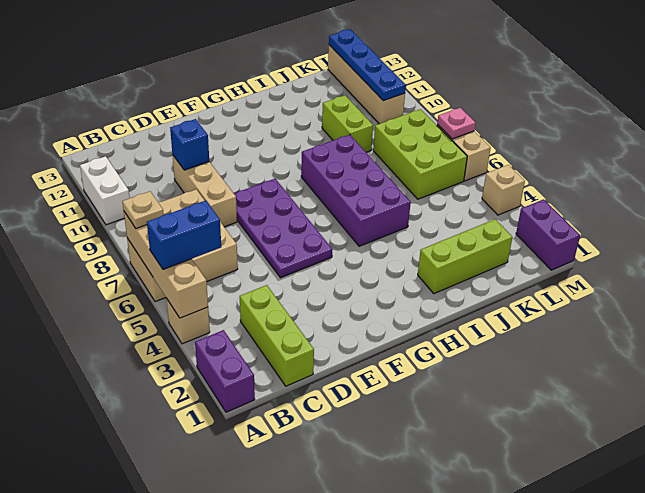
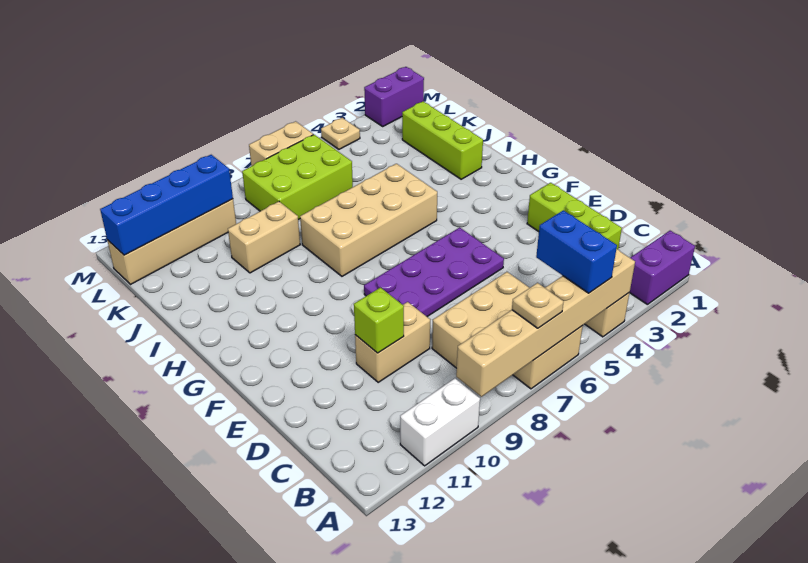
tan 1x4 brick [124,212,208,318] -> tan 1x6 brick [456,249,635,397]
lime 1x3 brick [240,285,314,386] -> lime 1x3 brick turned to [527,183,622,249]
tan 1x3 brick [172,155,237,227] -> tan 1x2 brick [355,302,430,382]
blue 1x1 brick [170,119,209,170] -> lime 1x1 brick [354,288,404,353]
purple 2x4 brick [301,135,411,246] -> tan 2x4 brick [300,164,437,276]
lime 1x2 brick [322,95,373,152] -> tan 1x2 brick [228,202,300,273]
blue 1x4 plate [329,29,406,101] -> blue 1x4 brick [100,155,233,255]
tan 1x1 brick [482,165,525,215] -> tan 1x1 plate [321,118,360,149]
pink 1x1 plate [437,108,475,139] -> none

